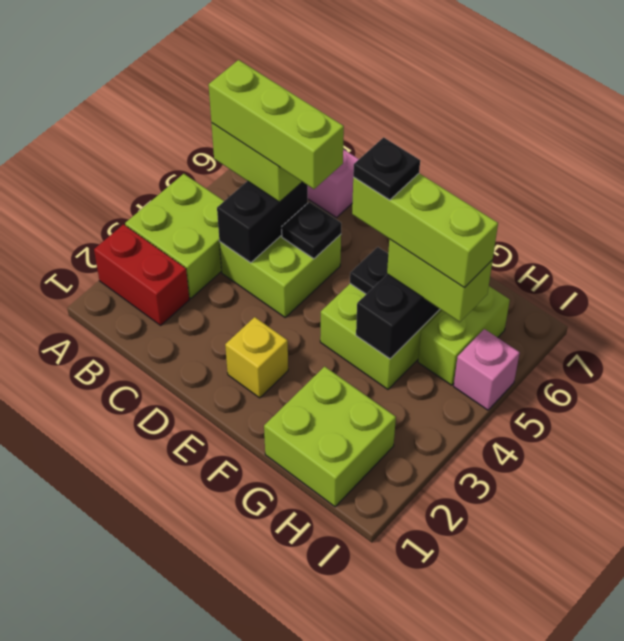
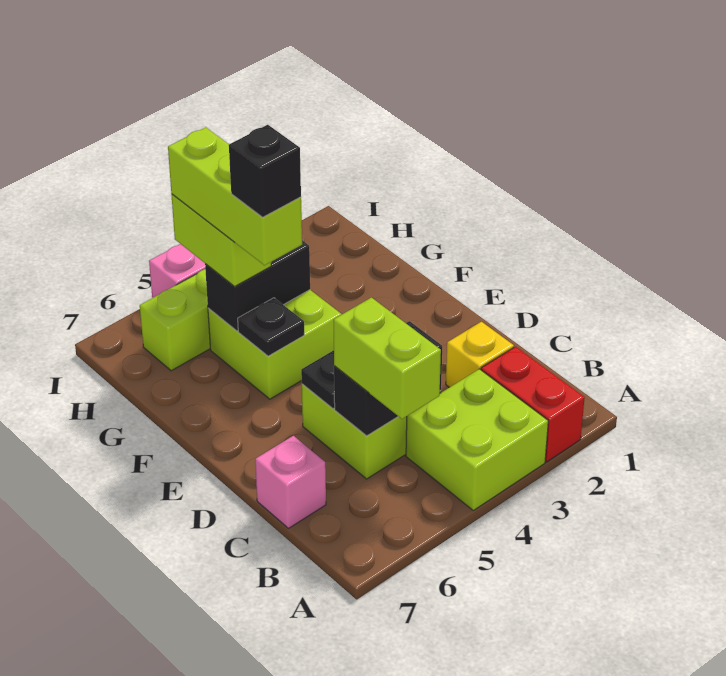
lime 1x3 brick [209,60,344,189] -> none
yellow 1x1 brick [225,317,288,398] -> yellow 1x1 brick moved to [446,322,514,387]
black 1x1 plate [353,137,420,200] -> black 1x1 brick [229,125,301,217]
lime 2x2 brick [264,366,396,507] -> none

